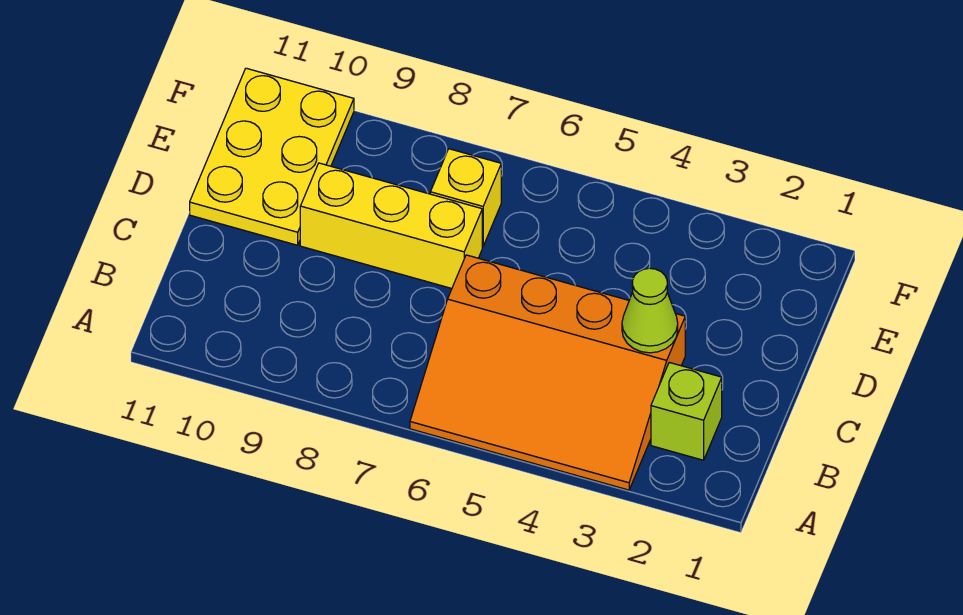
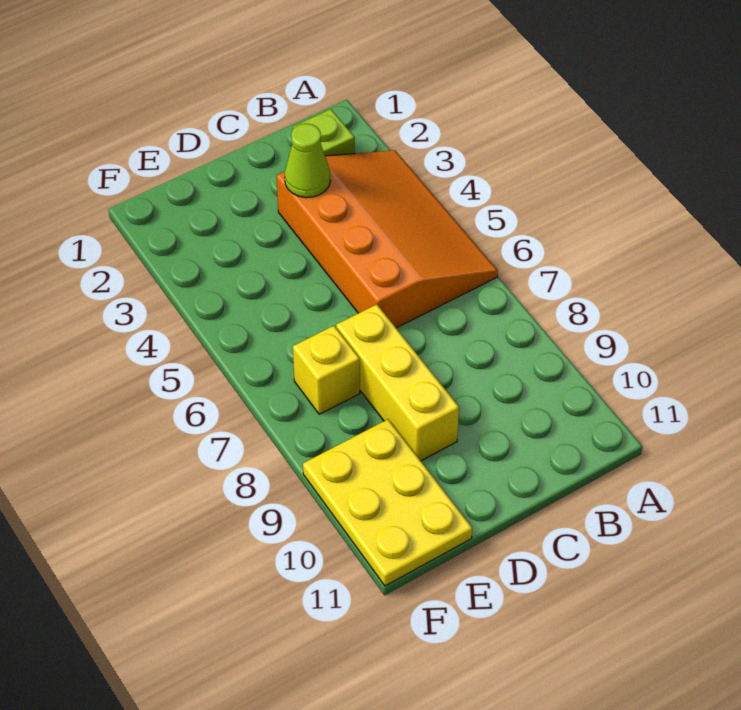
yellow 2x3 plate [190,68,354,245] -> yellow 2x3 plate turned to [303,419,472,586]

